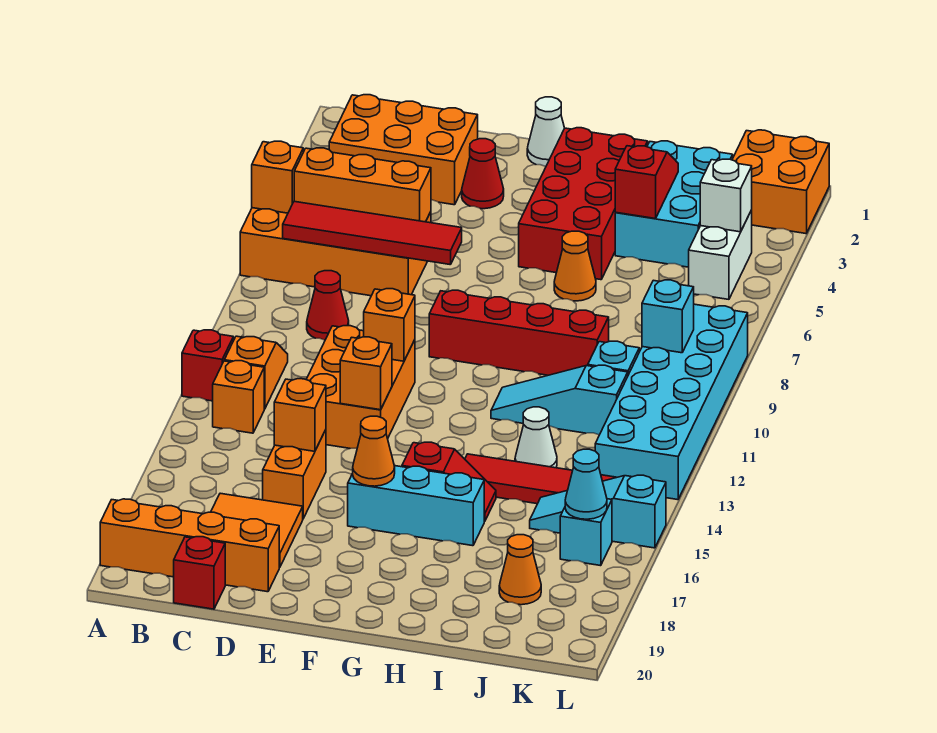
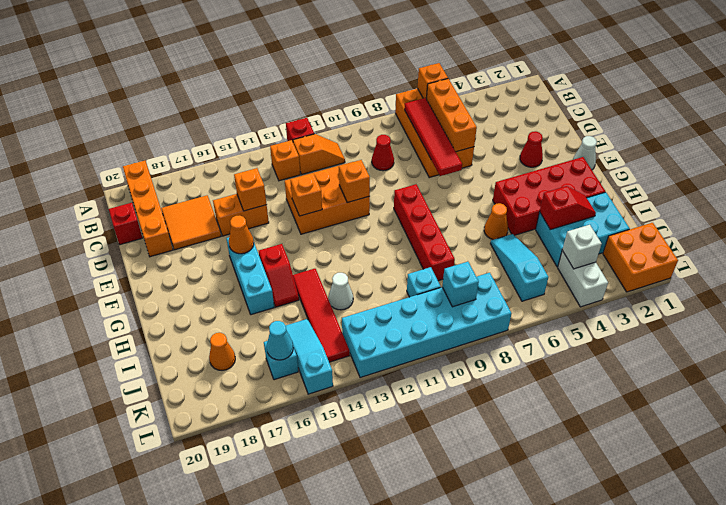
orange 2x3 brick [329,95,478,205] -> none
cyan 1x3 slope [491,365,628,435] -> cyan 1x3 slope moved to [490,234,548,301]
white 1x2 brick [689,210,752,299] -> white 1x2 brick turned to [558,251,608,307]

